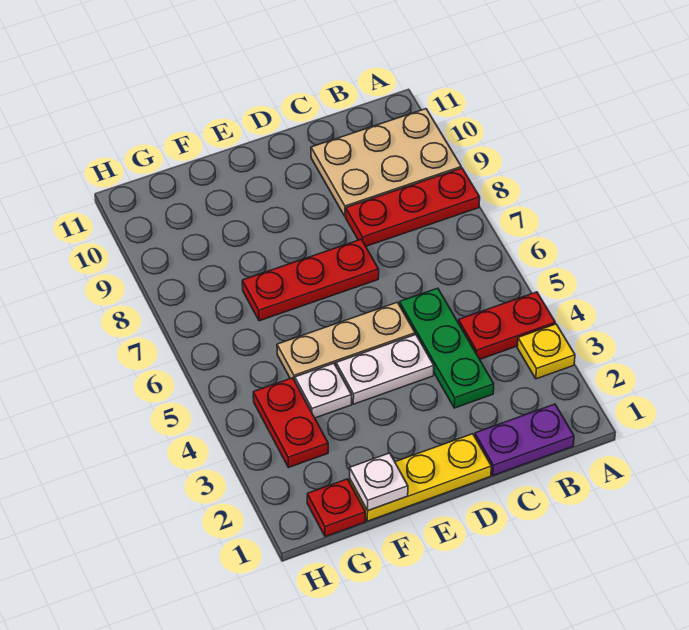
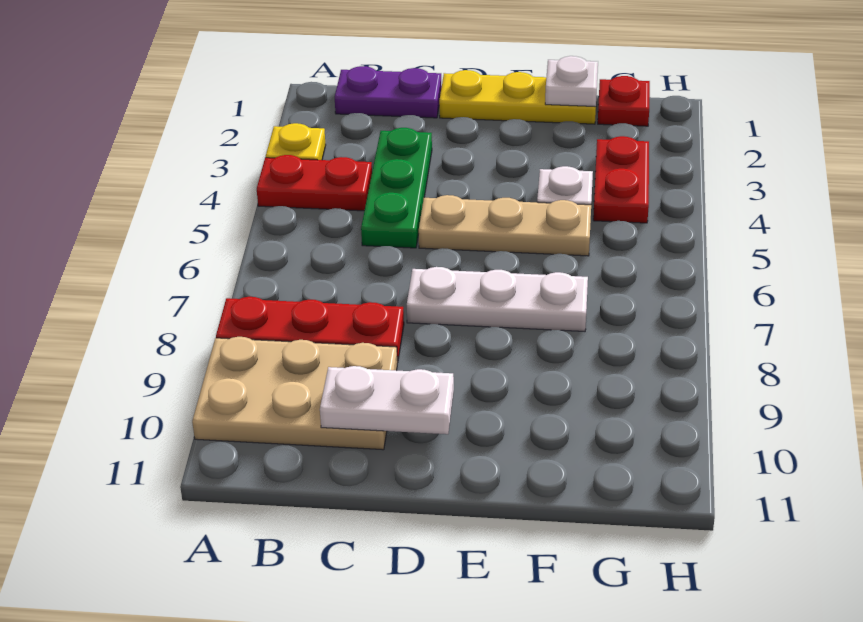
white 1x2 plate [336,335,434,404] -> white 1x2 plate moved to [320,366,454,434]
red 1x3 plate [242,239,379,321] -> white 1x3 plate [407,267,588,331]

